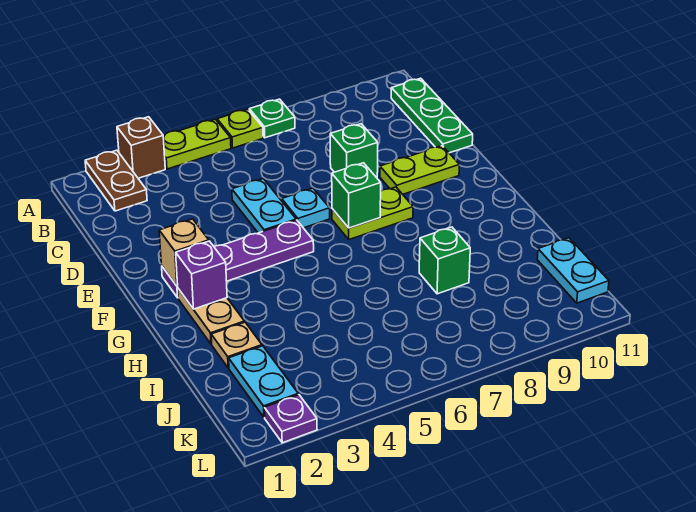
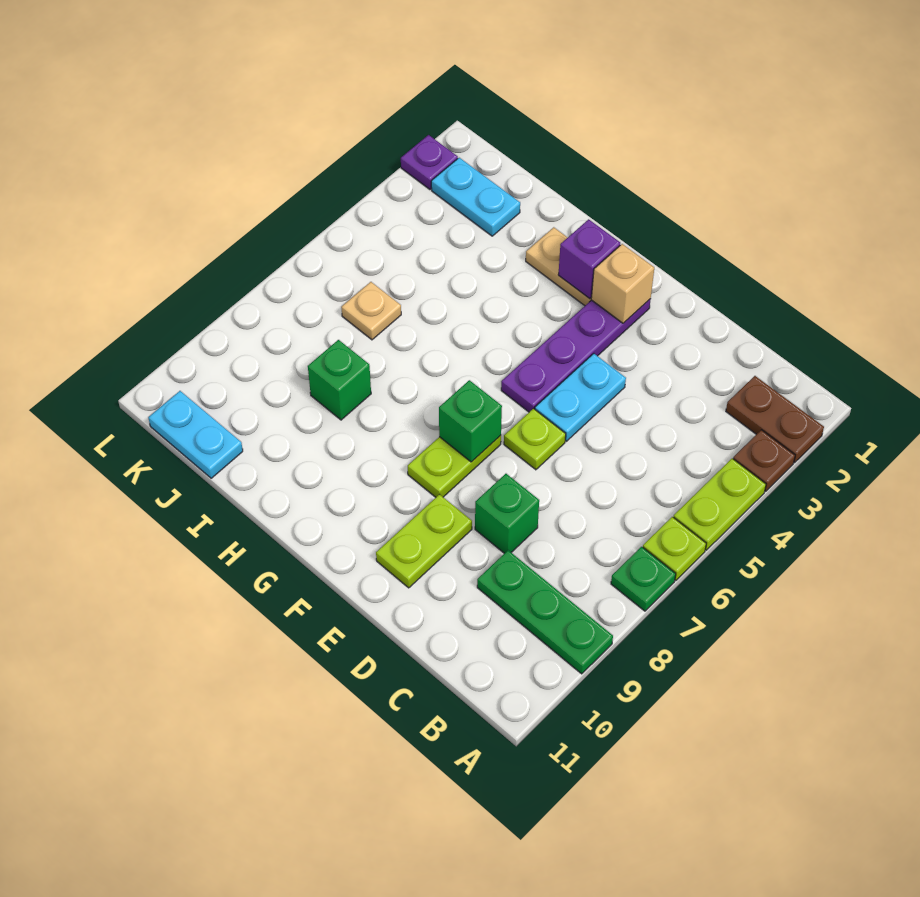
brown 1x1 brick [117,117,165,178] -> brown 1x1 plate [733,430,795,492]
green 1x3 plate [391,78,473,153] -> green 1x3 plate moved to [477,550,613,674]
cyan 1x2 plate [232,179,296,233] -> cyan 1x2 plate turned to [535,354,626,441]
cyan 1x1 plate [282,188,330,228] -> lime 1x1 plate [504,408,566,470]
tan 1x1 plate [211,322,262,368] -> tan 1x1 plate moved to [341,282,401,340]

